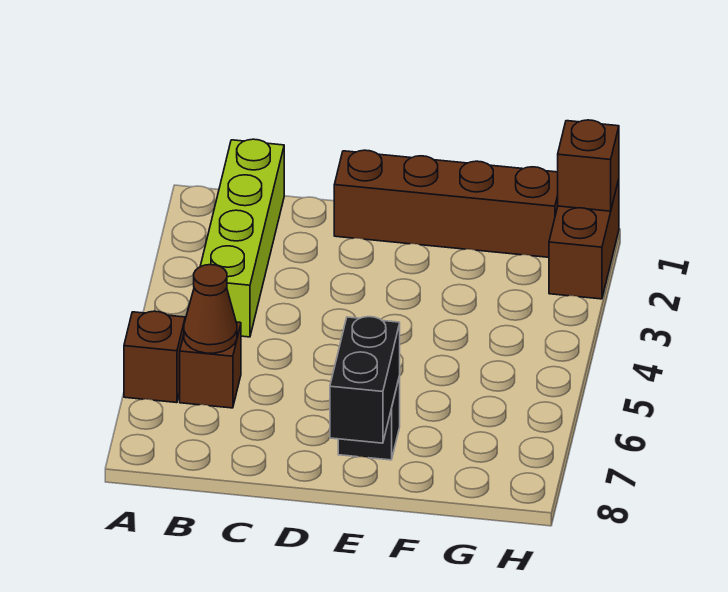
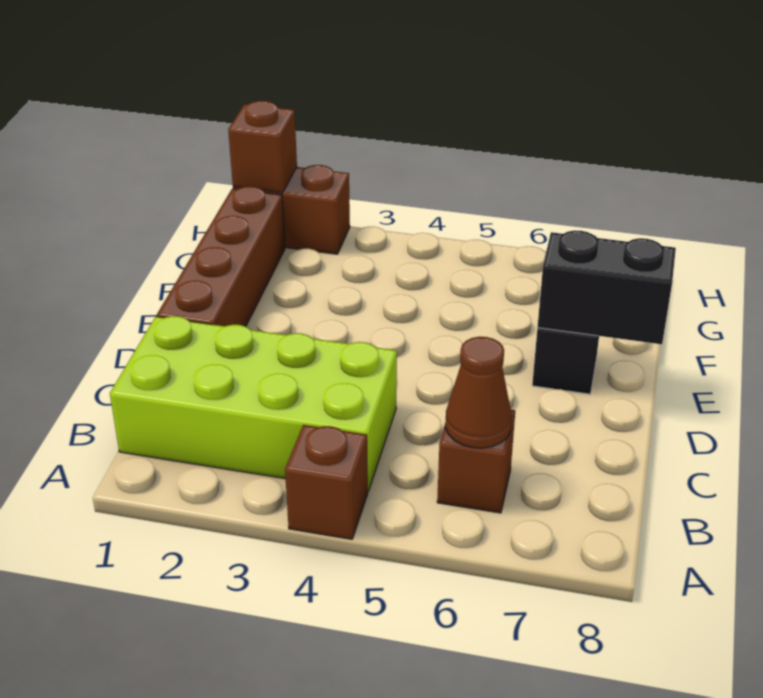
brown 1x1 brick [124,311,185,403] -> brown 1x1 brick moved to [285,425,368,539]
lime 1x4 brick [200,139,284,337] -> lime 2x4 brick [110,316,397,491]

